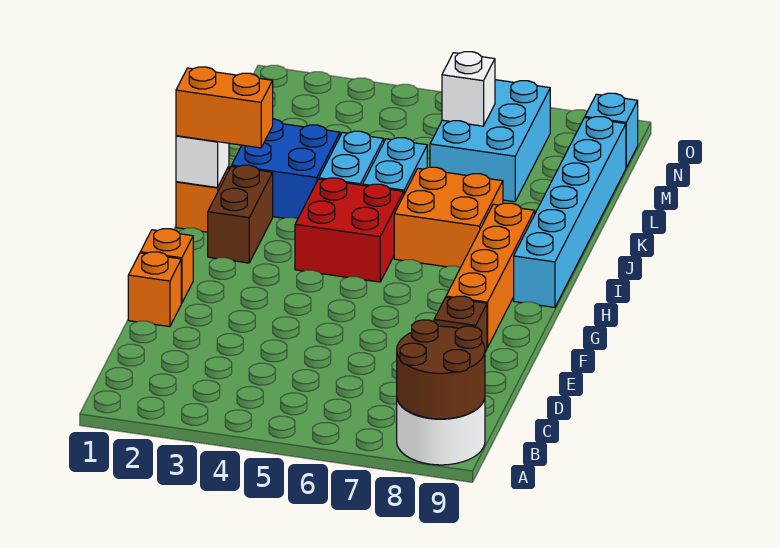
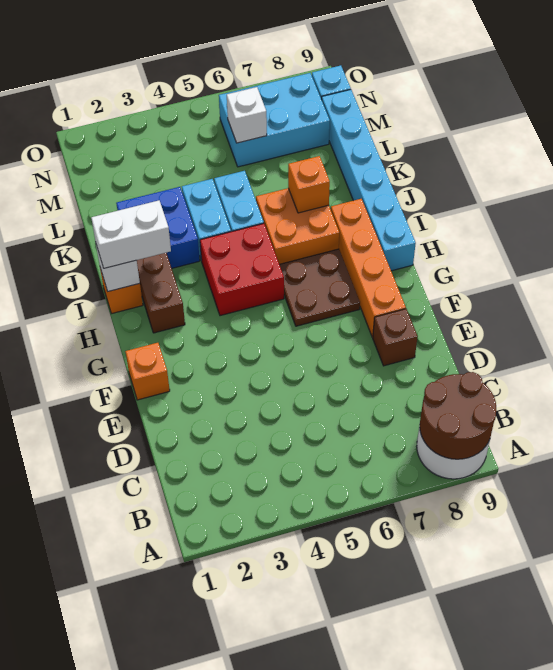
orange 1x1 brick [128,252,181,327] -> orange 1x1 brick moved to [288,156,330,213]
none -> brown 2x2 plate [279,249,360,326]
orange 1x2 brick [176,67,273,148] -> white 1x2 brick [91,200,171,268]
cyan 2x3 brick [430,80,550,202] -> cyan 2x3 brick turned to [219,73,330,167]

